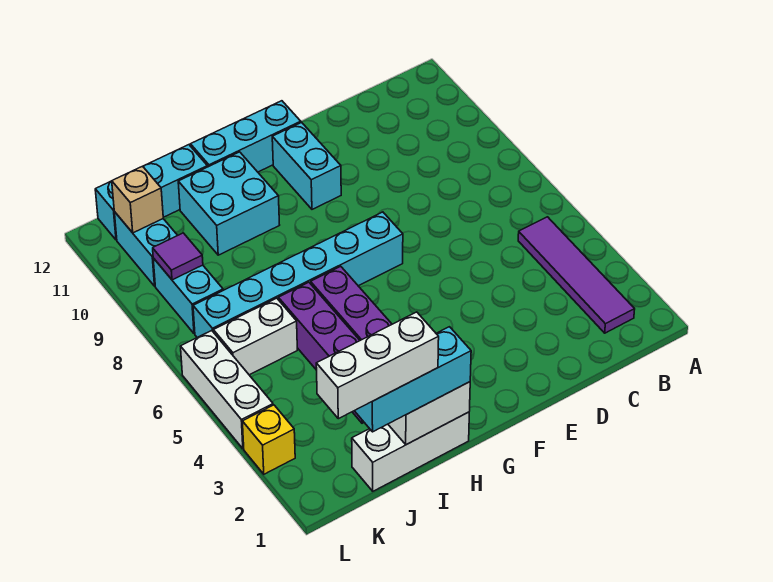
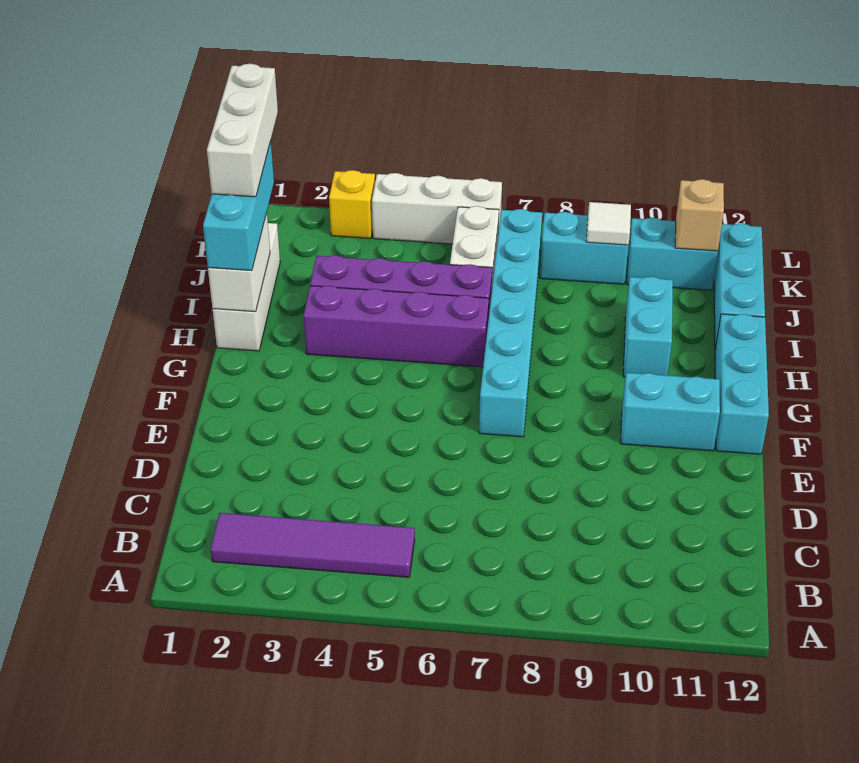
cyan 2x2 brick [178,152,279,255] -> cyan 1x2 brick [623,277,673,377]
purple 1x1 tile [153,233,203,280] -> white 1x1 tile [586,202,631,245]

